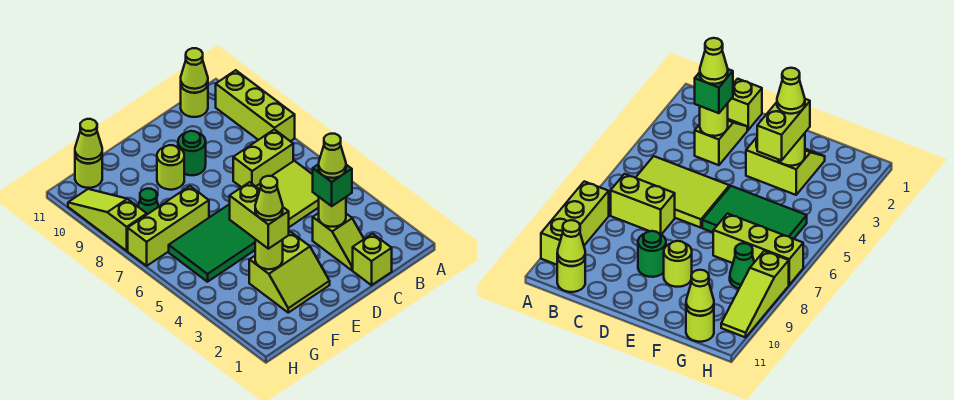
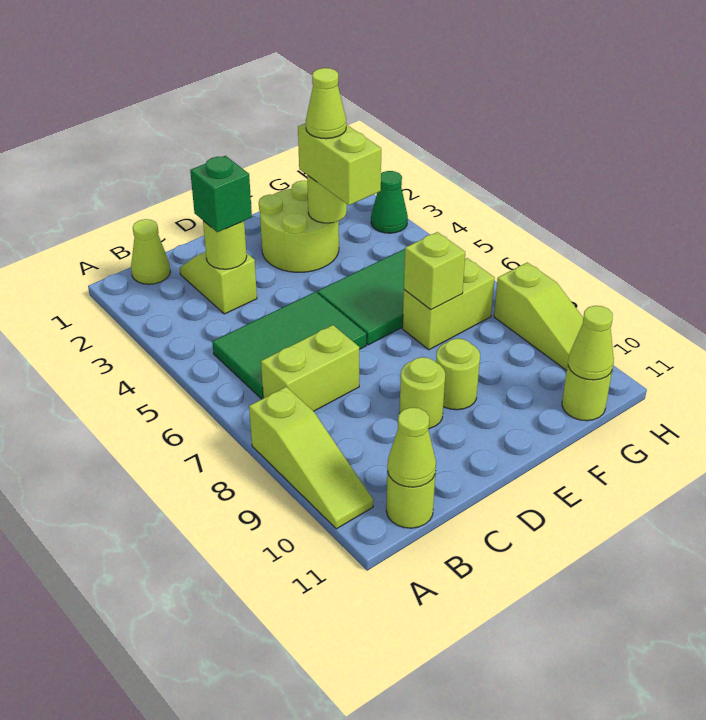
lime 1x3 brick [216,70,295,141] -> lime 1x3 slope [249,387,374,529]
lime 2x3 tile [256,161,319,227] -> green 2x3 tile [212,292,367,399]
lime 1x1 brick [353,234,392,285] -> lime 1x1 brick moved to [404,232,465,310]
lime 1x1 cone [319,134,346,178] -> lime 1x1 cone moved to [131,219,170,284]
green 1x1 round brick [178,131,206,175] -> lime 1x1 round brick [400,357,445,429]
lime 2x2 slope [249,232,330,313] -> lime 2x2 round brick [259,181,339,272]
lime 1x3 brick [128,186,209,266] -> lime 1x2 brick [403,258,495,350]
green 1x1 cone [138,189,159,214] -> green 1x1 cone moved to [371,171,408,233]

